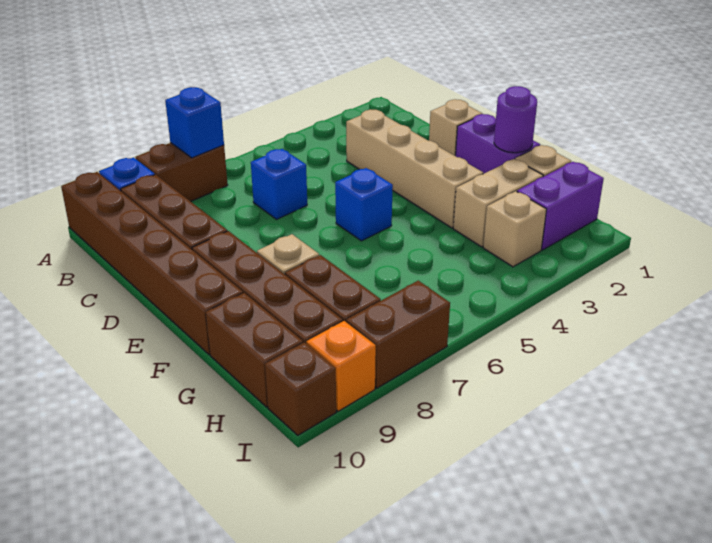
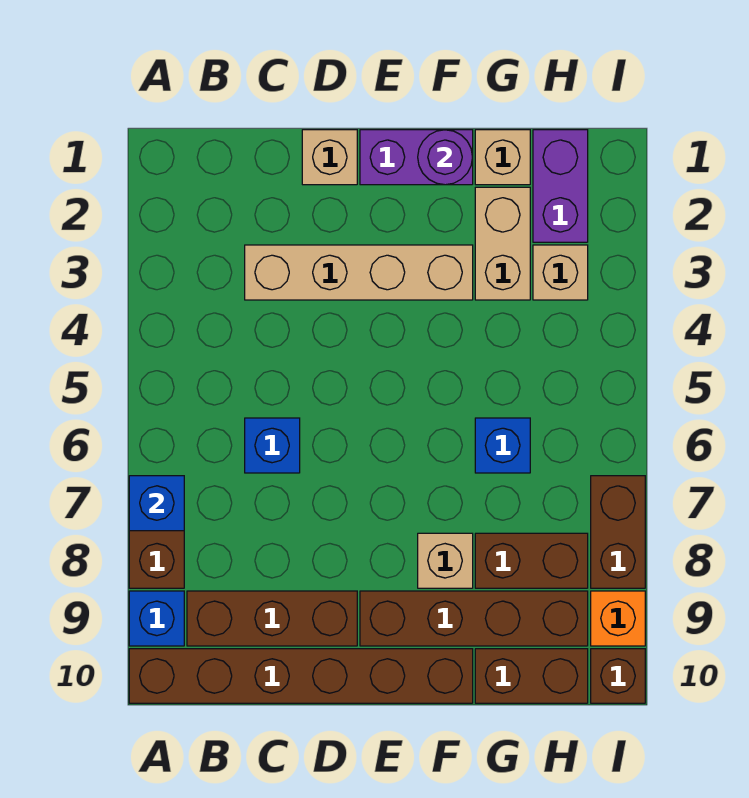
blue 1x1 brick [335,168,393,241] -> blue 1x1 brick moved to [475,418,530,473]

